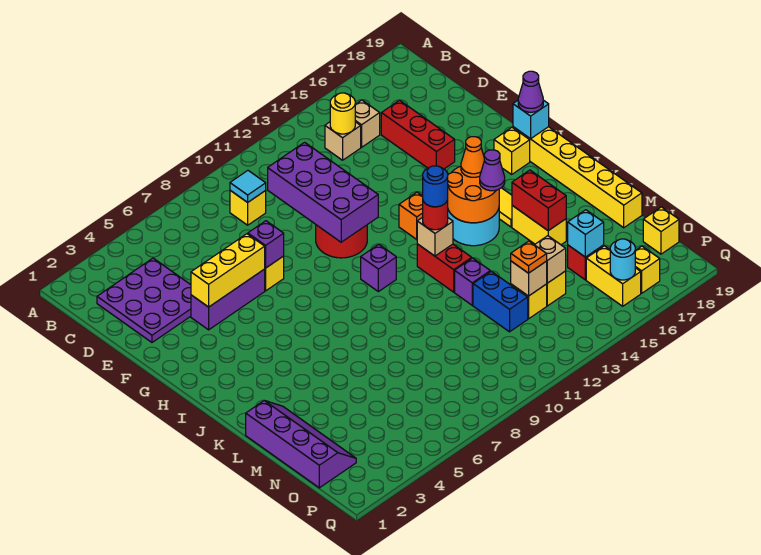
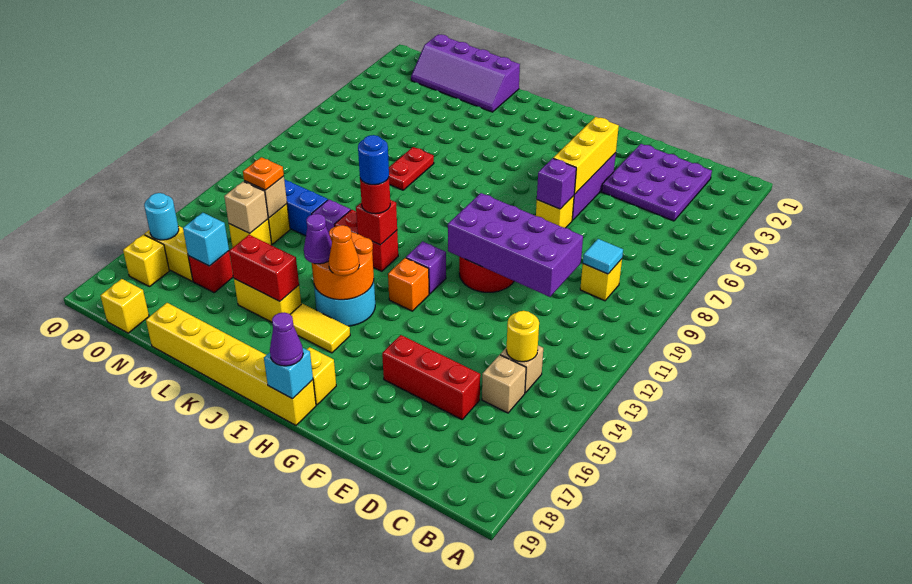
purple 1x1 brick [361,244,396,292] -> purple 1x1 brick moved to [406,241,446,294]
tan 1x1 brick [417,217,453,256] -> red 1x1 brick [356,200,397,245]
none -> red 1x2 plate [389,147,434,190]

